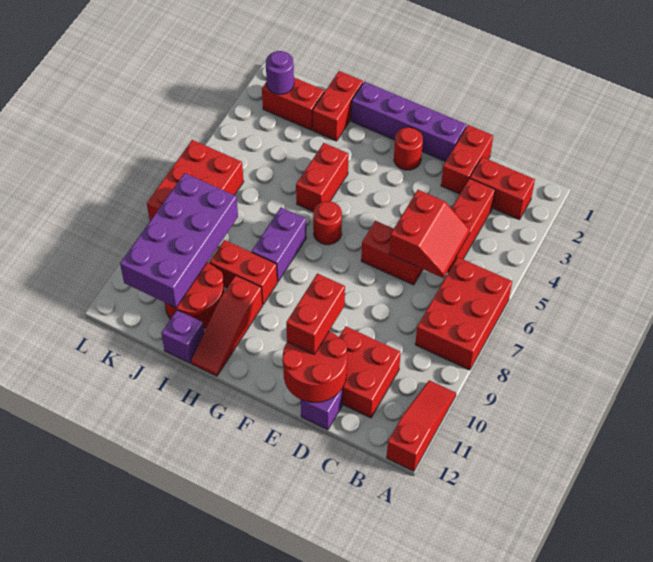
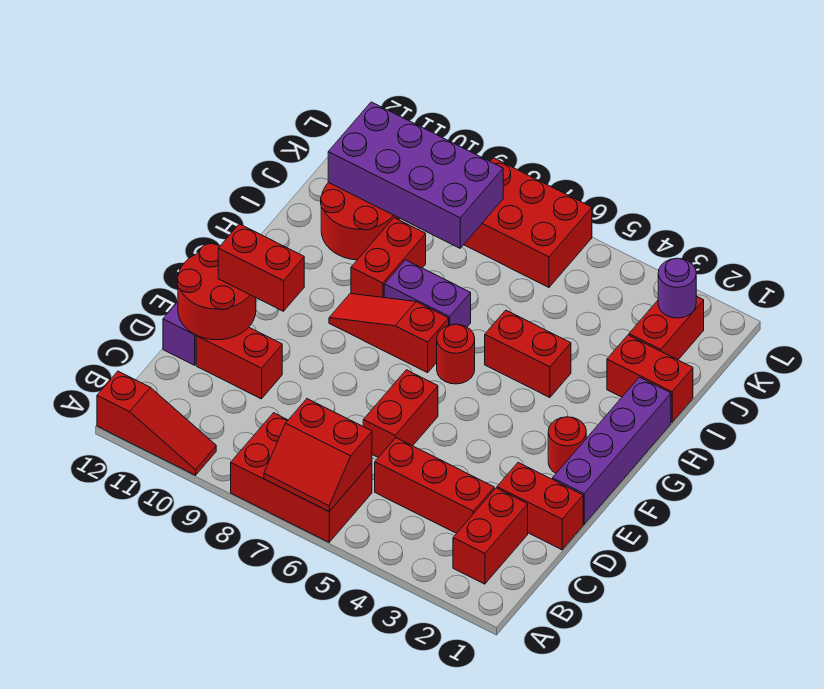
red 2x2 slope [389,190,470,278] -> red 2x2 slope moved to [264,399,372,511]
red 2x2 brick [339,326,401,418] -> red 1x2 brick [196,327,282,399]
red 1x3 slope [191,275,263,376] -> red 1x3 slope moved to [329,293,449,373]
purple 1x1 brick [161,310,204,363] -> none

